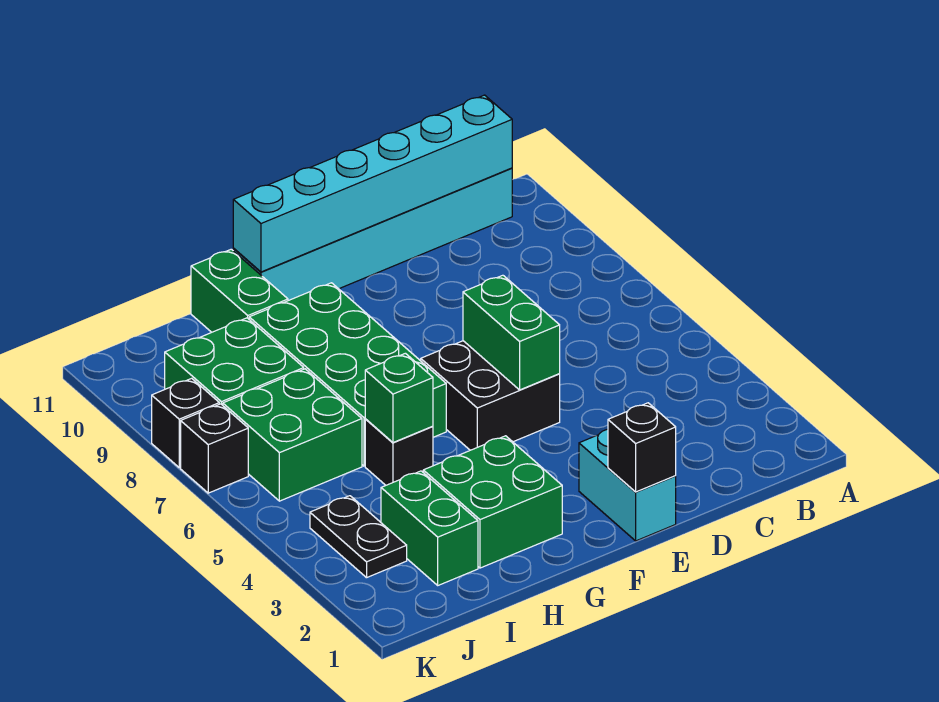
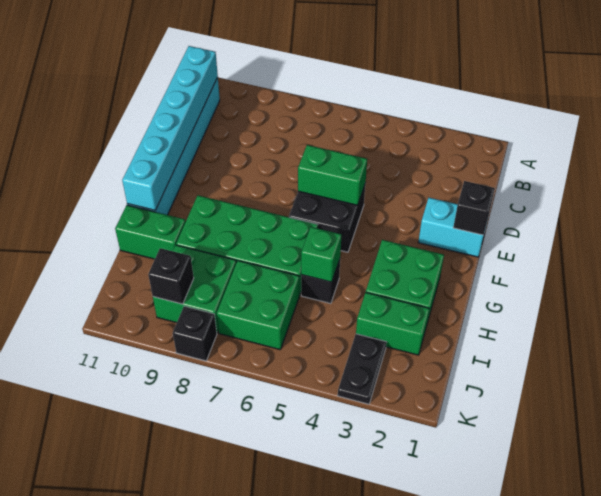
black 1x2 plate [310,496,407,578] -> black 1x2 plate turned to [338,334,386,404]
black 1x1 brick [181,404,248,493] -> black 1x1 brick moved to [148,248,194,304]

